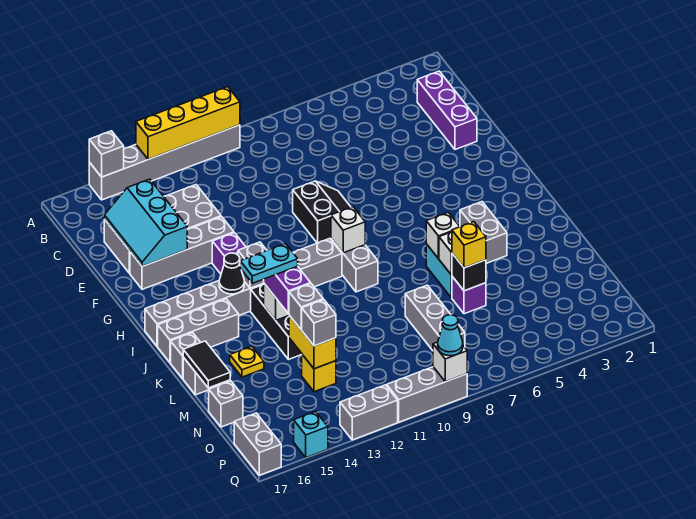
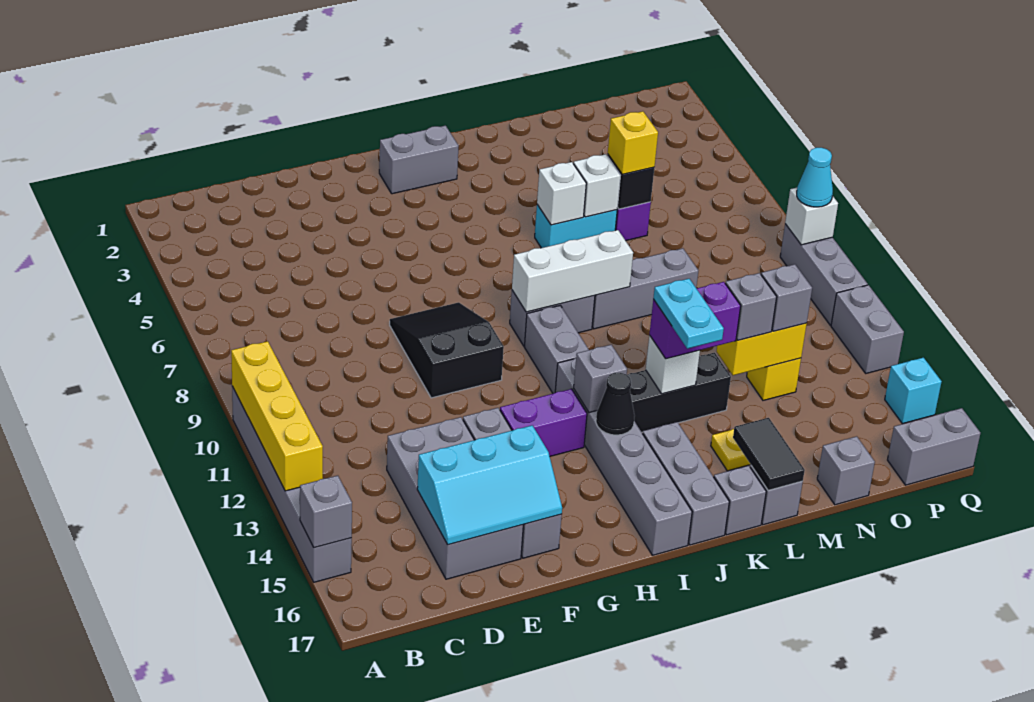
purple 1x3 brick [417,71,477,149] -> none
black 2x2 slope [293,181,351,243] -> black 2x3 slope [390,302,504,398]
white 1x1 brick [331,207,365,253] -> white 1x3 brick [512,230,633,312]
grey 1x2 brick [460,202,507,263] -> grey 1x2 brick moved to [379,126,459,194]
black 1x2 tile [183,341,230,388] -> black 1x2 tile turned to [733,418,805,490]
grey 1x3 brick [405,285,465,351] -> grey 1x3 brick moved to [592,248,698,329]

